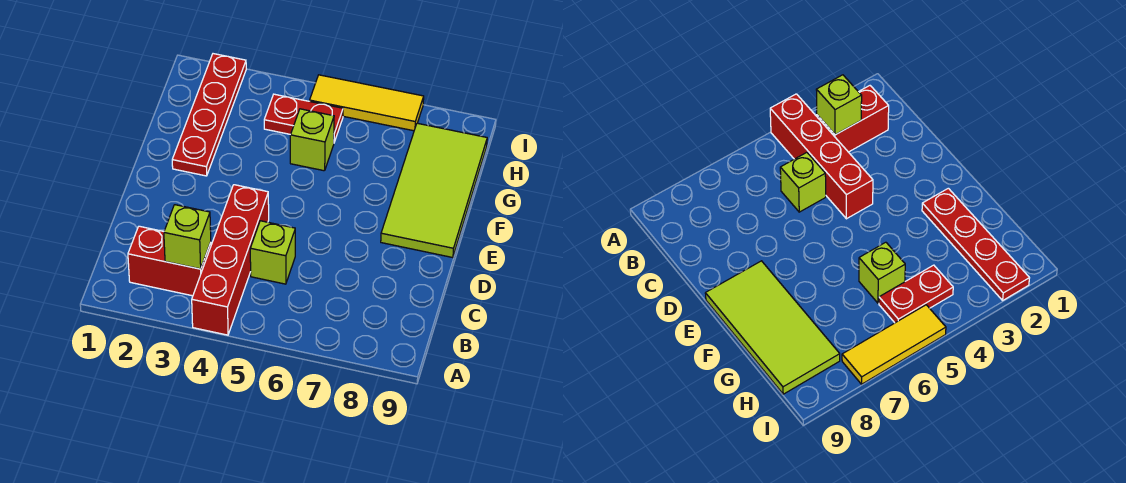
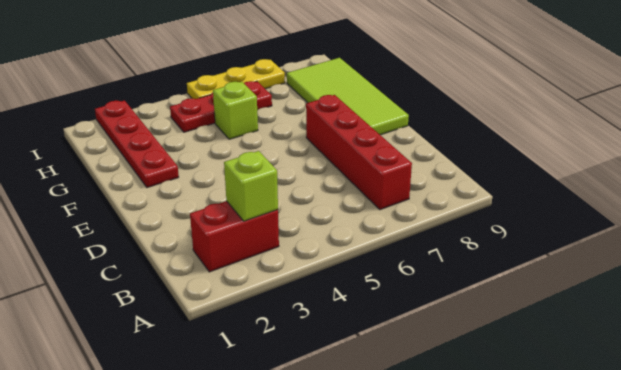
red 1x4 brick [192,185,269,335] -> red 1x4 brick moved to [306,95,412,210]
lime 1x1 brick [250,221,295,284] -> none
red 1x2 plate [264,94,343,142] -> red 1x3 plate [170,81,272,132]
yellow 1x3 tile [310,75,424,131] -> yellow 1x3 plate [187,59,285,99]

